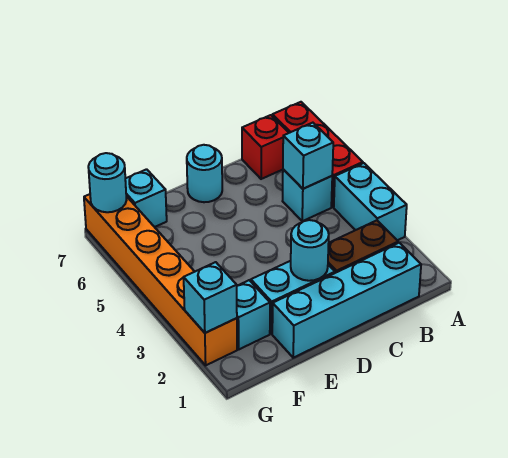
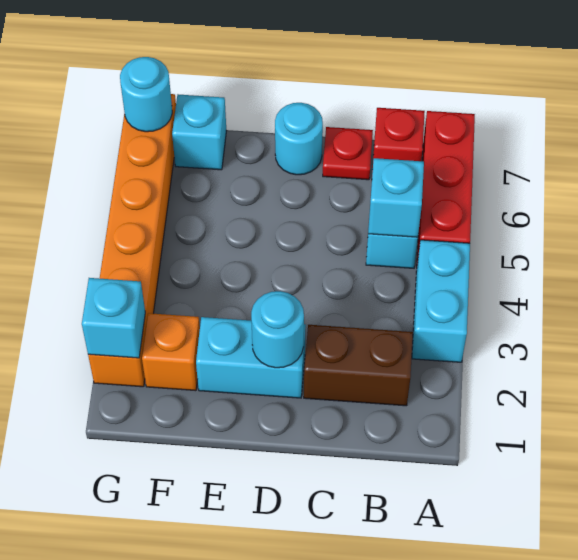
cyan 1x4 brick [272,243,421,358] -> none
none -> red 1x1 plate [323,127,373,180]
cyan 1x1 brick [237,280,270,349] -> orange 1x1 brick [142,313,200,391]

